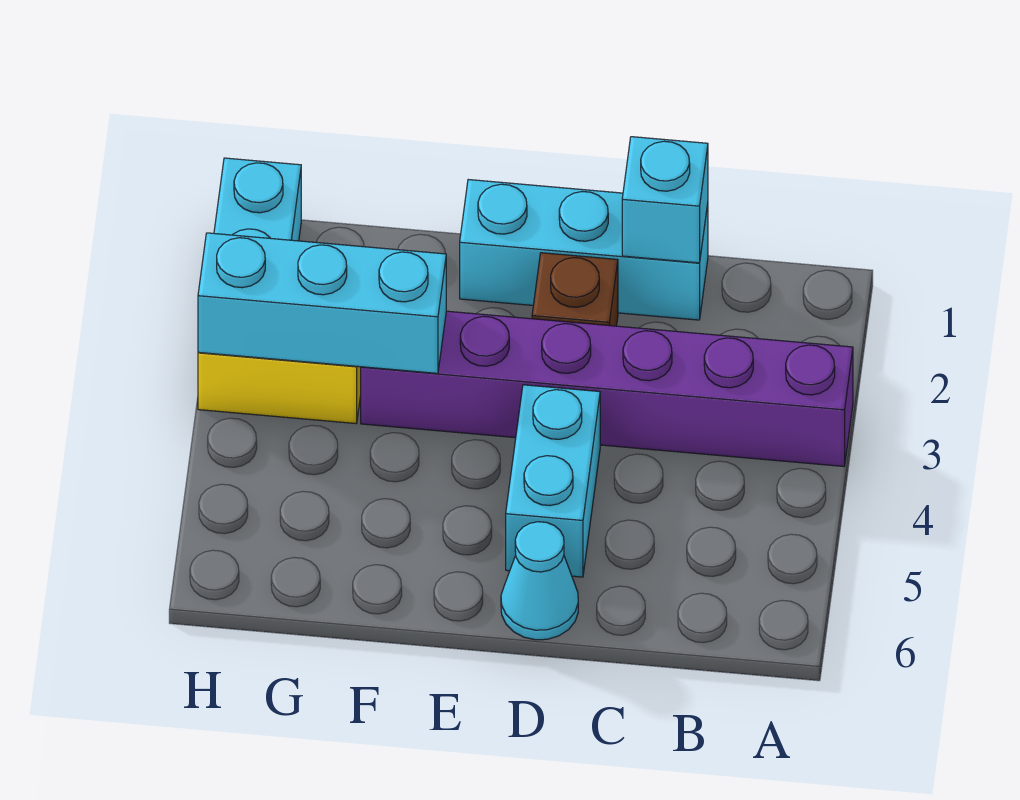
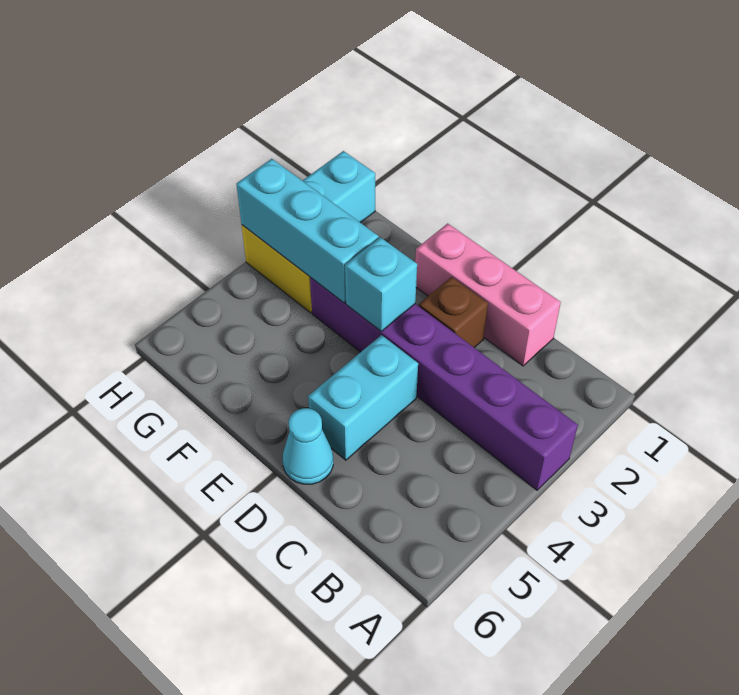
cyan 1x3 brick [460,180,708,320] -> pink 1x3 brick [415,223,561,366]
cyan 1x1 brick [622,137,708,263] -> cyan 1x1 brick moved to [345,237,417,331]

